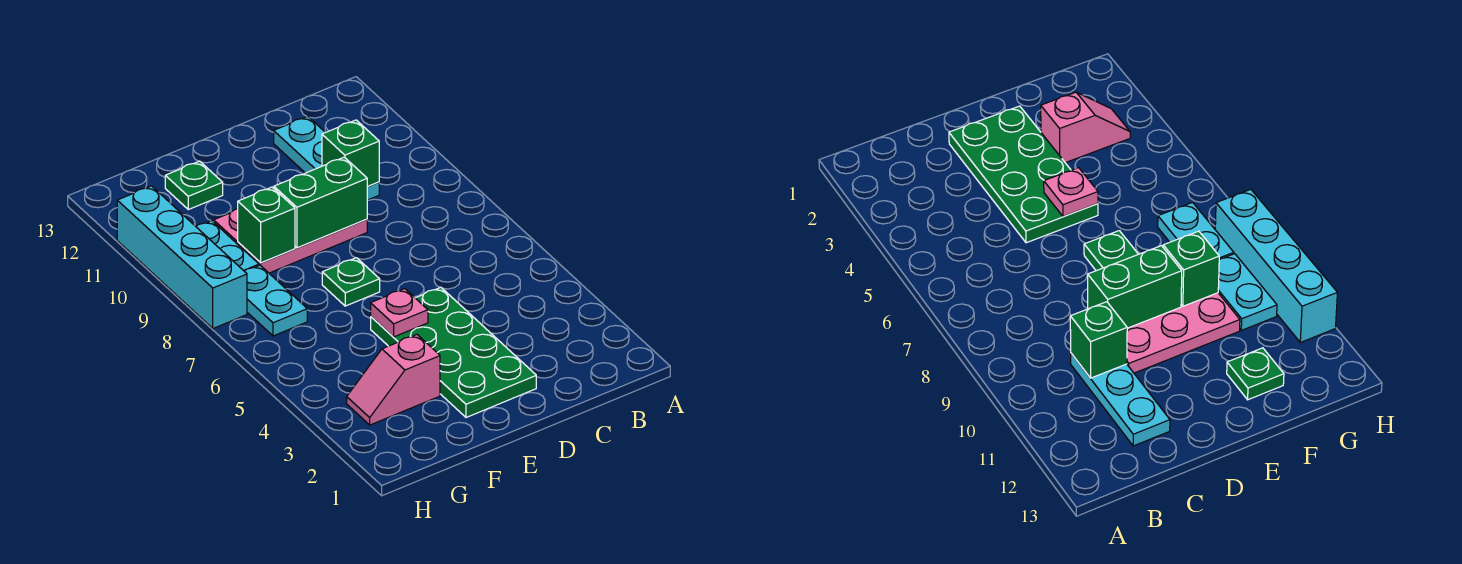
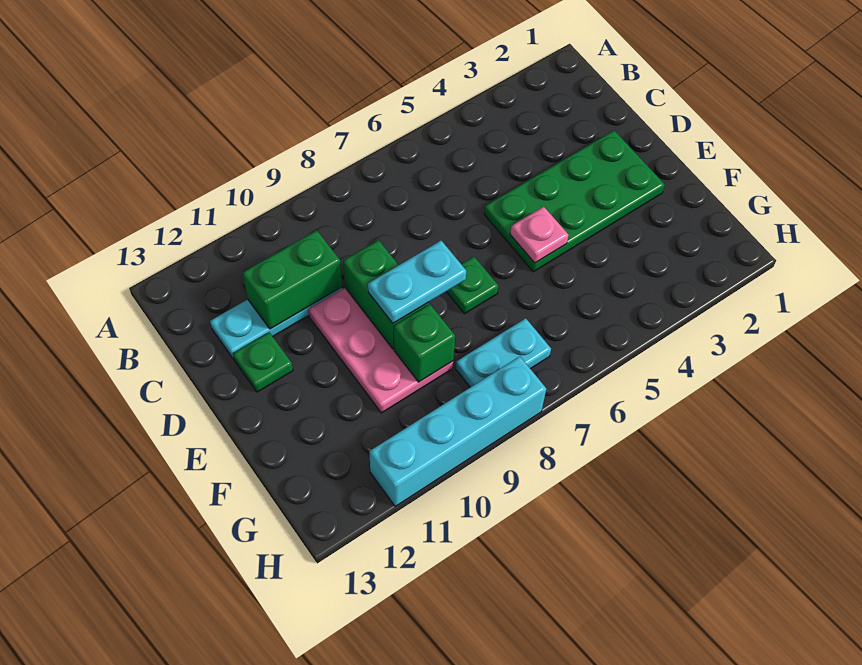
green 1x1 brick [322,120,379,187] -> green 1x2 brick [243,230,342,329]
pink 1x2 slope [347,335,440,425] -> none
green 1x1 plate [165,161,223,210] -> green 1x1 plate moved to [233,332,293,392]
cyan 1x2 plate [196,221,259,271] -> cyan 1x2 plate moved to [368,241,466,323]

